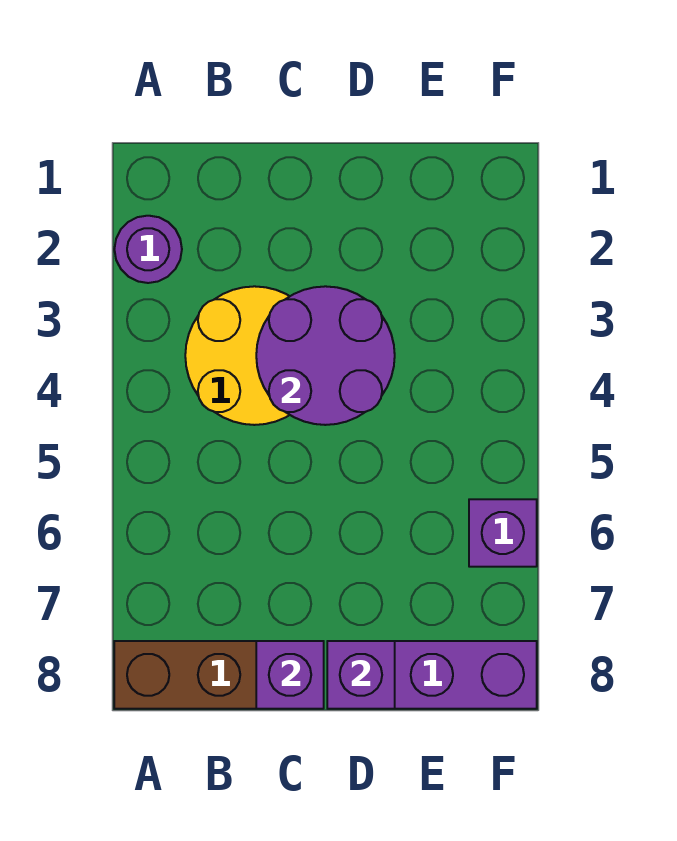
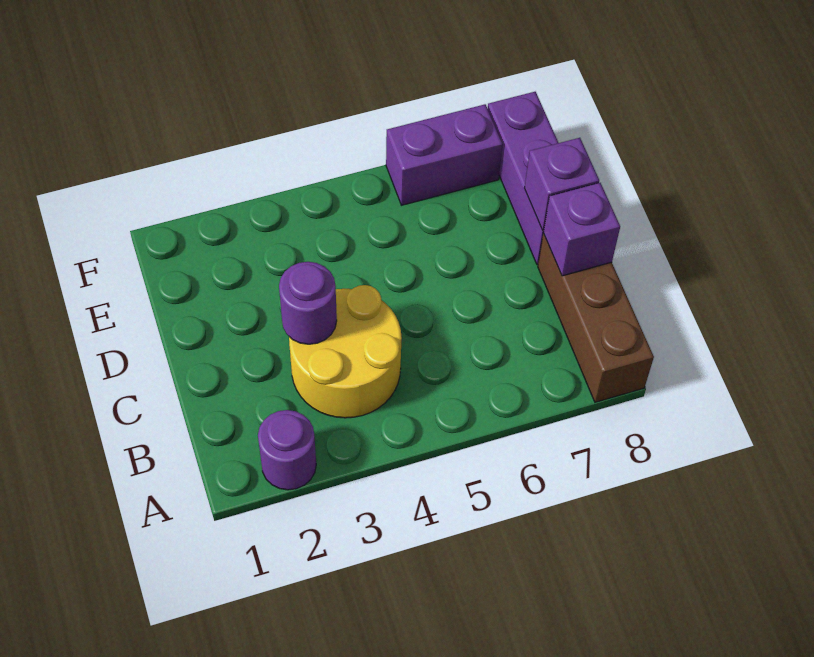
purple 2x2 round brick [256,286,395,425] -> purple 1x1 round brick [279,262,337,344]
purple 1x1 brick [469,499,537,567] -> purple 1x2 brick [386,104,503,205]

